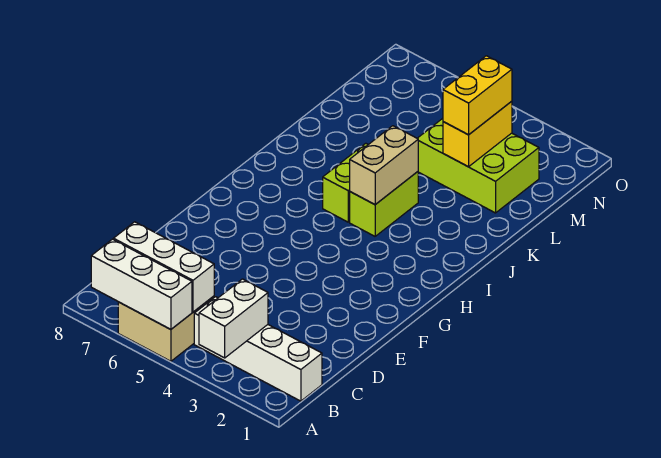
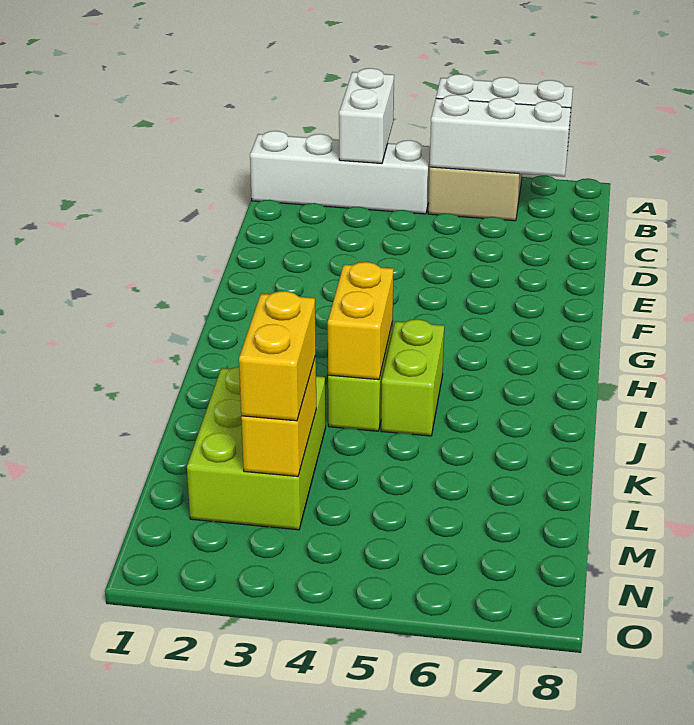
tan 1x2 brick [350,126,418,205] -> yellow 1x2 brick [328,262,394,380]
lime 2x3 brick [417,118,539,213] -> lime 2x3 brick turned to [187,367,326,530]

